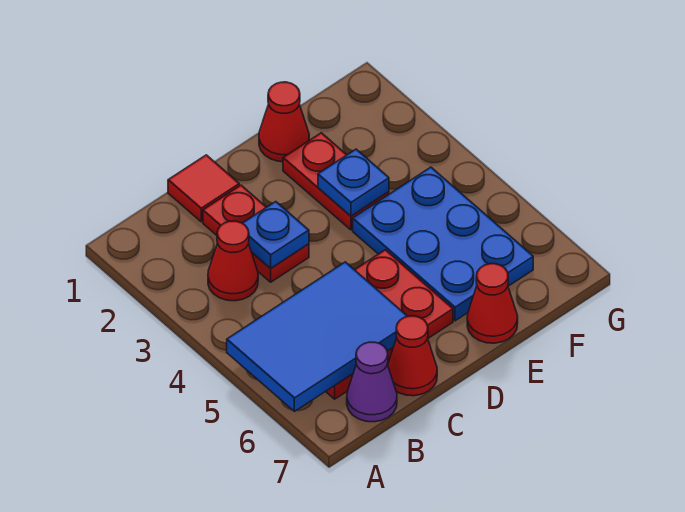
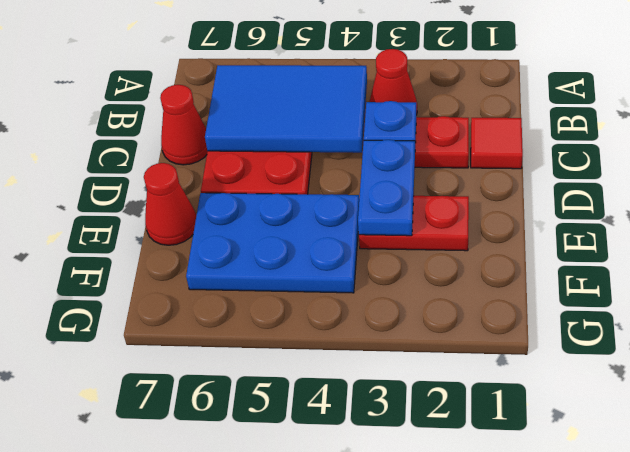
blue 2x3 tile [227,262,408,411] -> blue 2x3 tile turned to [205,65,367,153]
purple 1x1 cone [347,342,397,422] -> none
red 1x1 cone [259,82,309,162] -> none
blue 1x1 plate [318,149,389,216] -> blue 1x2 plate [358,140,415,236]

